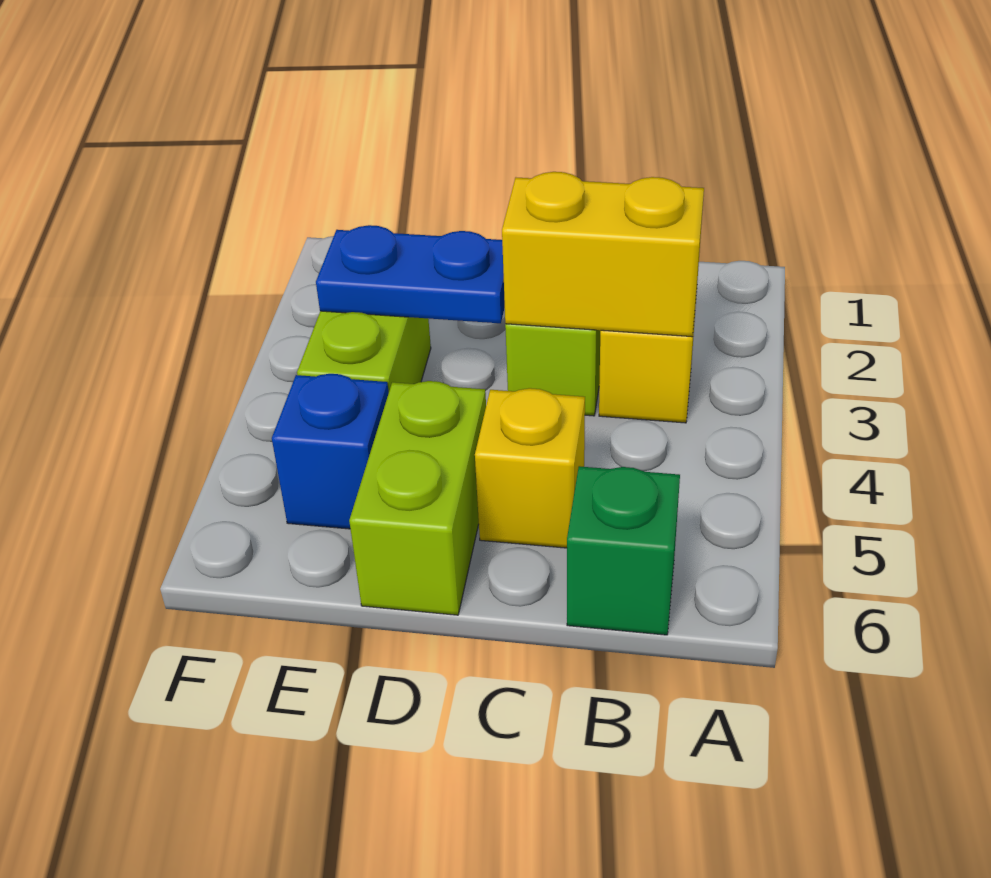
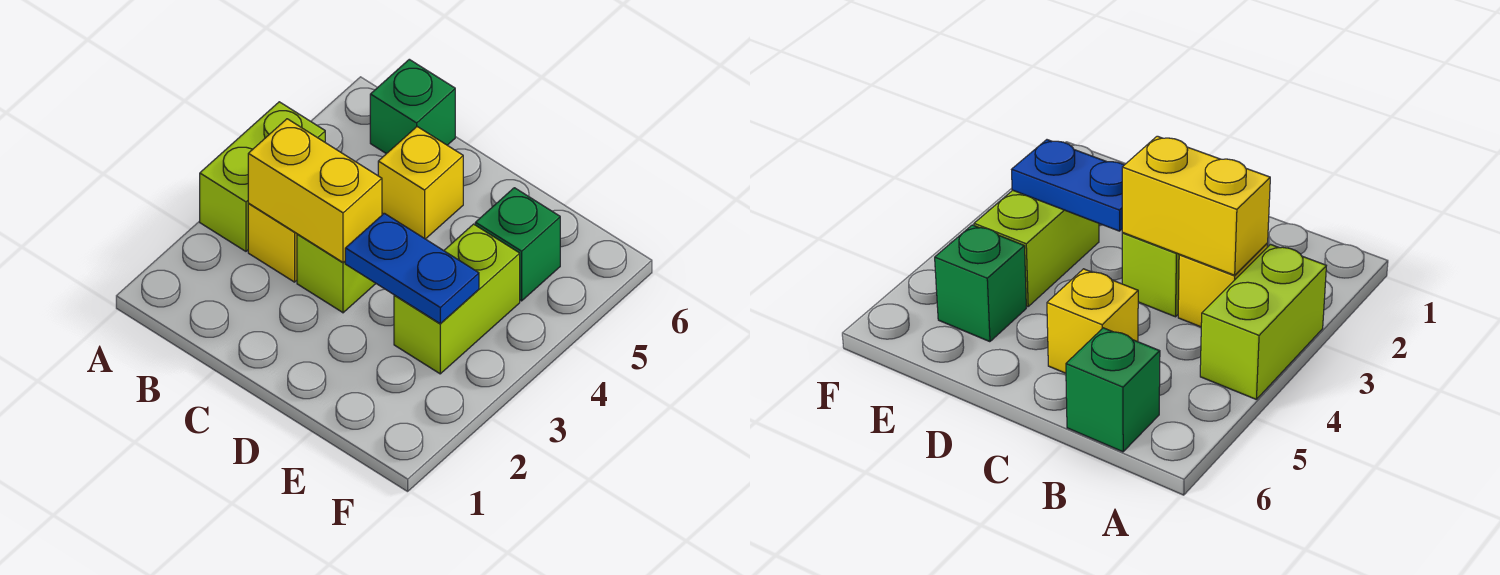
lime 1x2 brick [349,381,486,615] -> lime 1x2 brick moved to [200,102,325,251]
blue 1x1 brick [272,374,389,529] -> green 1x1 brick [475,188,560,301]

